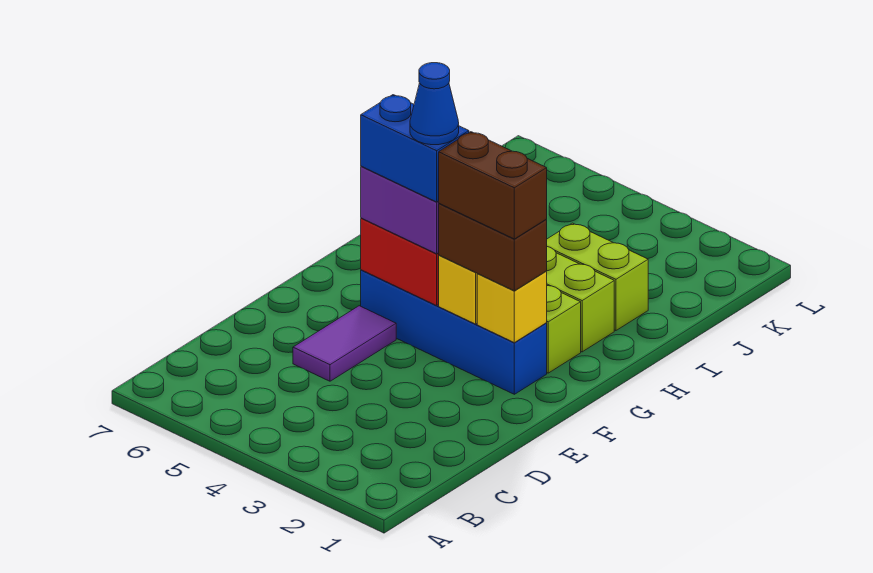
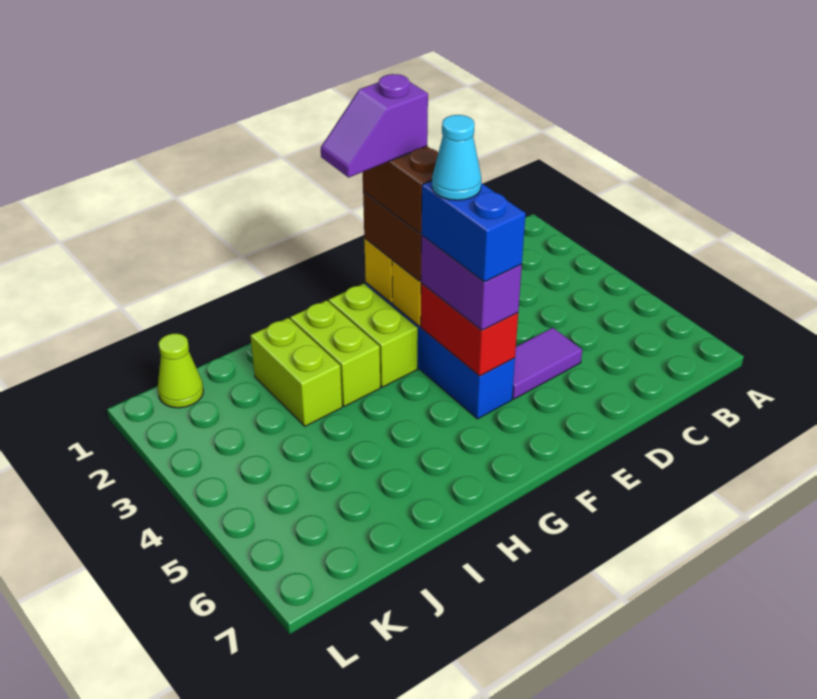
none -> purple 1x2 slope [321,74,428,177]
blue 1x1 cone [410,63,459,145] -> cyan 1x1 cone [432,115,481,200]
none -> lime 1x1 cone [158,334,203,408]

